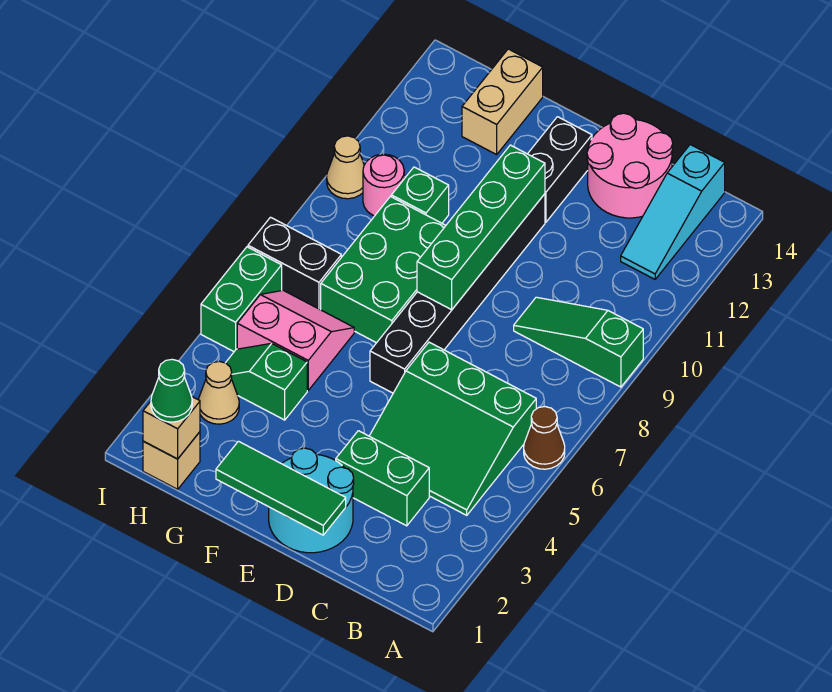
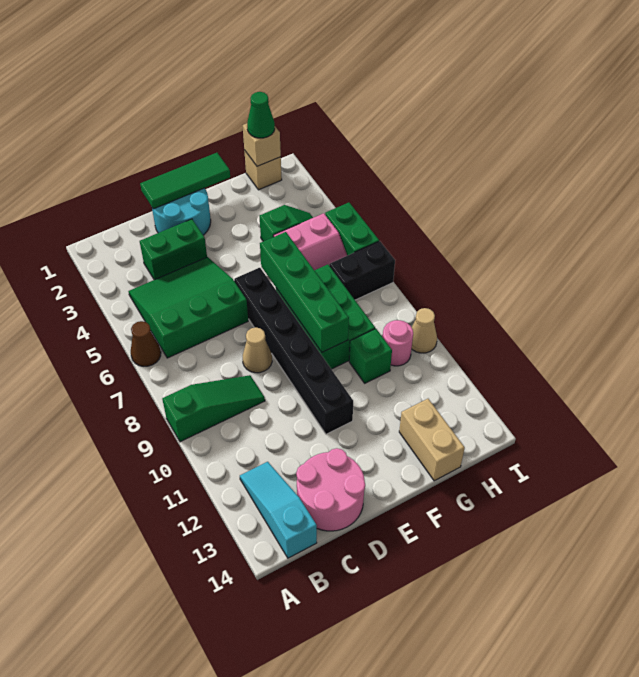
green 1x4 brick [417,145,545,310] -> green 1x4 brick moved to [260,232,349,352]
black 1x2 brick [528,117,592,222] -> none
tan 1x1 cone [199,361,239,424] -> tan 1x1 cone moved to [243,327,272,373]

